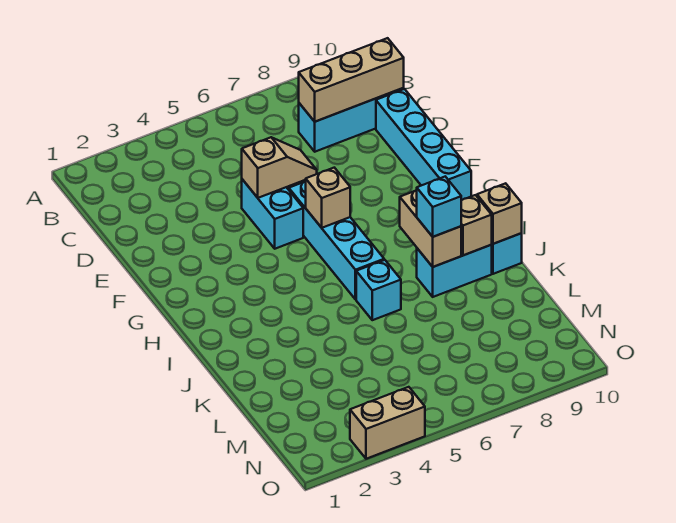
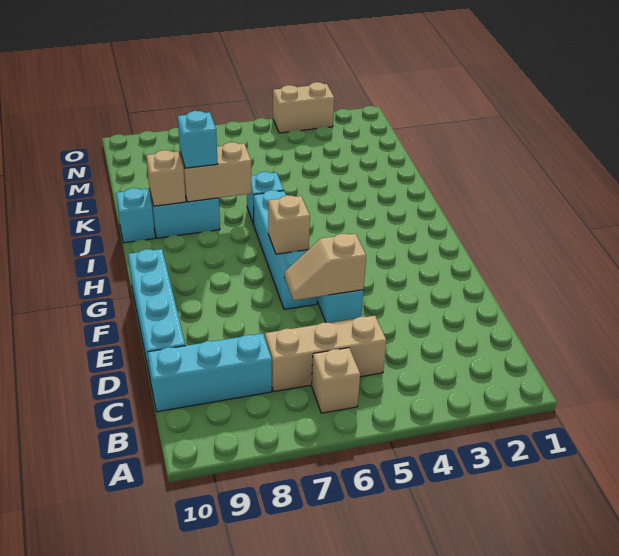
tan 1x3 brick [299,38,404,122] -> tan 1x3 brick moved to [265,316,386,392]
tan 1x2 brick [400,190,461,267] -> tan 1x2 brick turned to [180,142,252,202]
tan 1x1 brick [477,183,522,244] -> tan 1x1 brick moved to [312,348,360,413]

